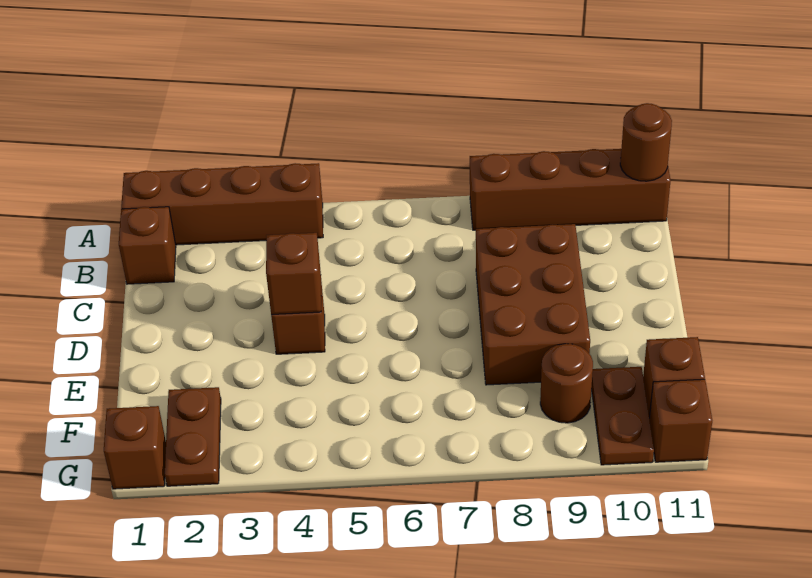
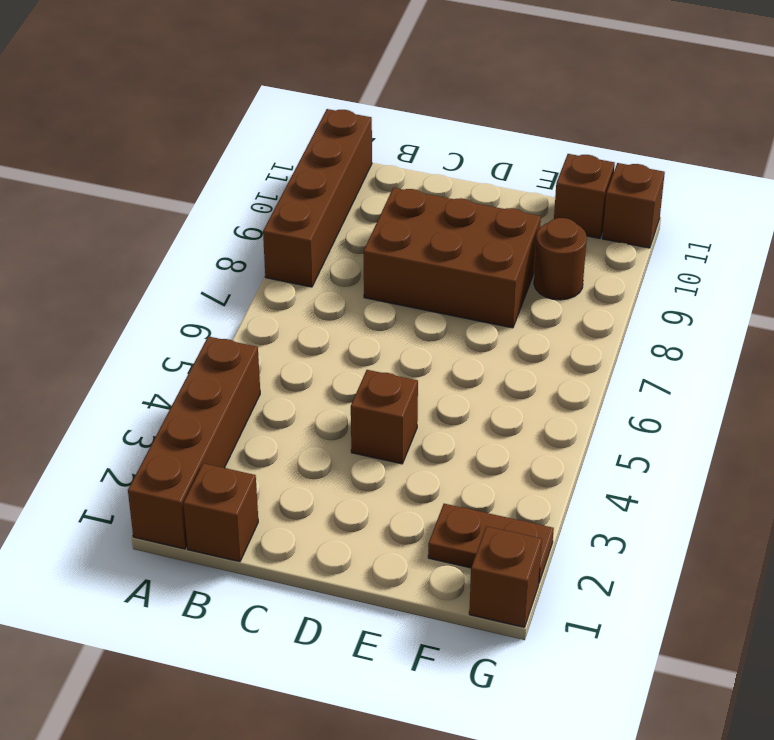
brown 1x1 round brick [620,103,672,181] -> none
brown 1x1 brick [266,233,321,315] -> none
brown 1x2 plate [591,367,654,465] -> none

